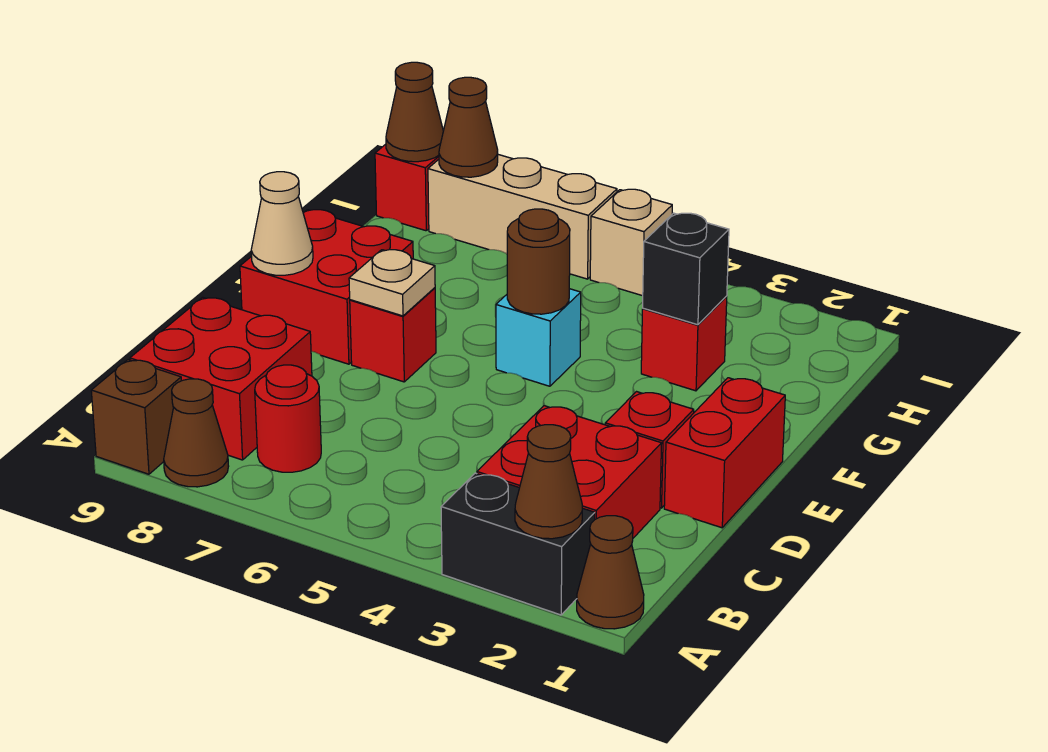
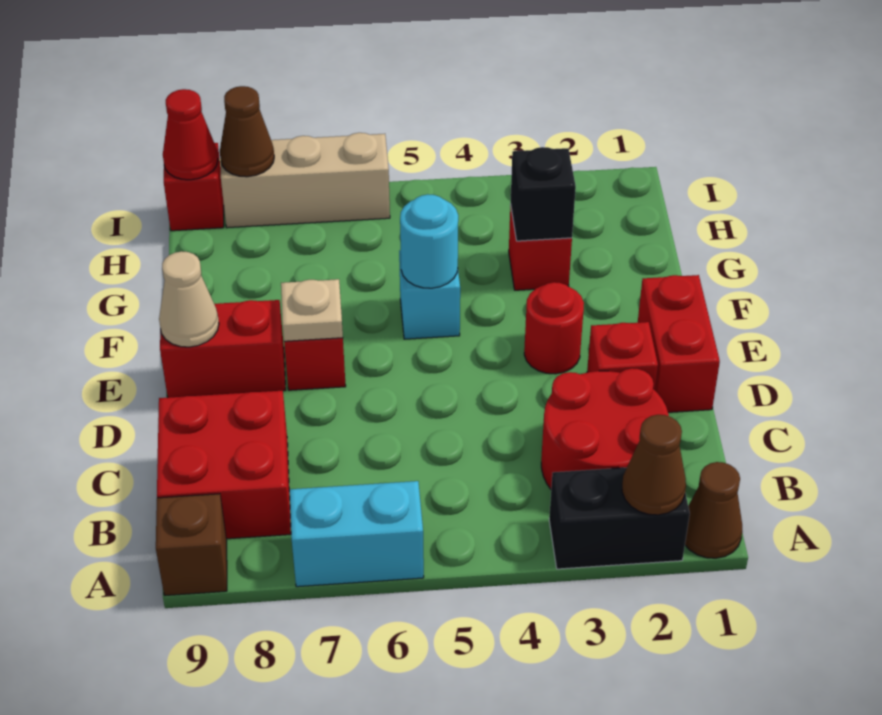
none -> cyan 1x2 brick [290,481,424,587]
brown 1x1 cone [164,379,229,487] -> none
red 2x2 brick [477,406,662,538] -> red 2x2 round brick [541,368,669,489]
red 1x1 round brick [255,365,321,472] -> red 1x1 round brick moved to [524,282,584,374]
red 2x2 brick [240,210,413,364] -> red 1x2 brick [160,300,285,398]
brown 1x1 round brick [507,209,570,314] -> cyan 1x1 round brick [400,194,458,288]
tan 1x1 brick [590,189,672,296] -> none
brown 1x1 cone [386,62,443,162] -> red 1x1 cone [163,89,218,180]

